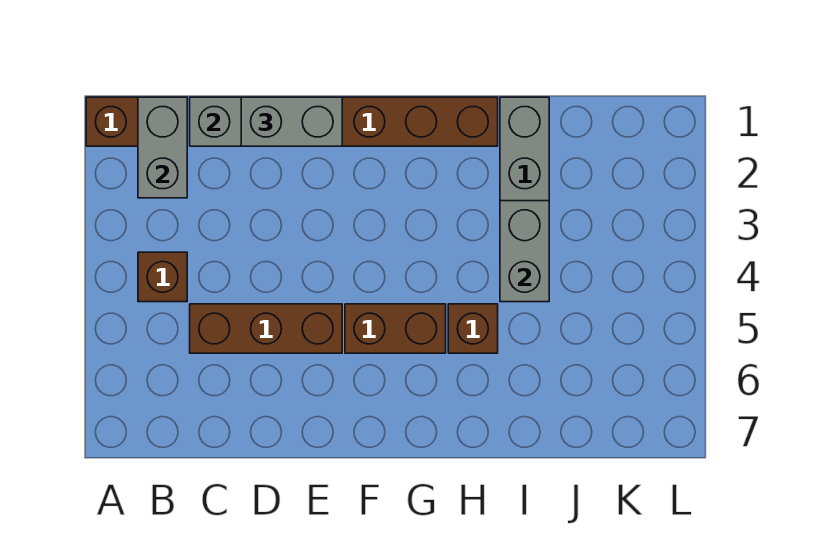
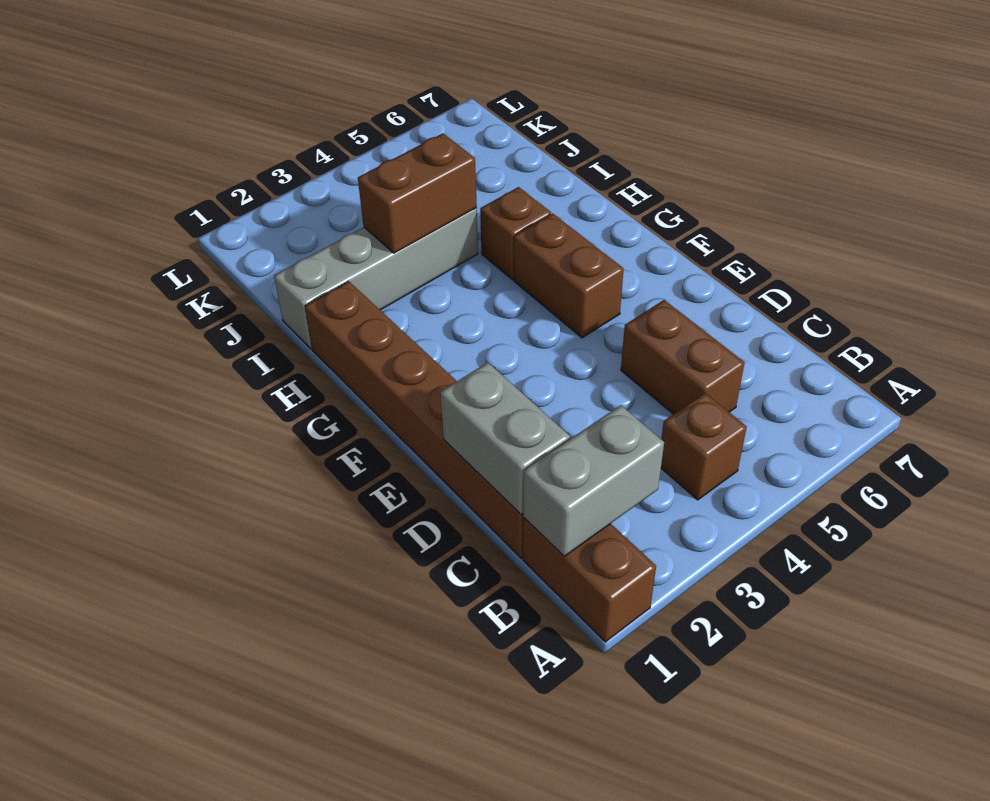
brown 1x3 brick [190,304,342,353] -> brown 1x2 brick [621,300,745,414]
grey 1x2 brick [241,97,342,146] -> none
grey 1x2 brick [500,201,549,302] -> brown 1x2 brick [358,133,477,253]

